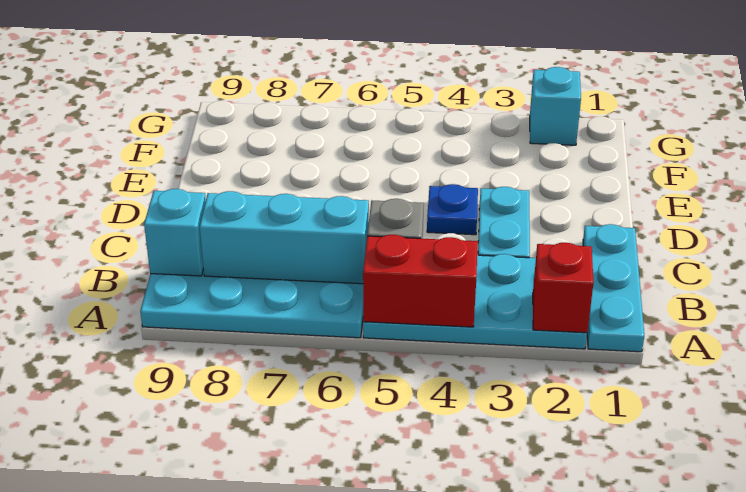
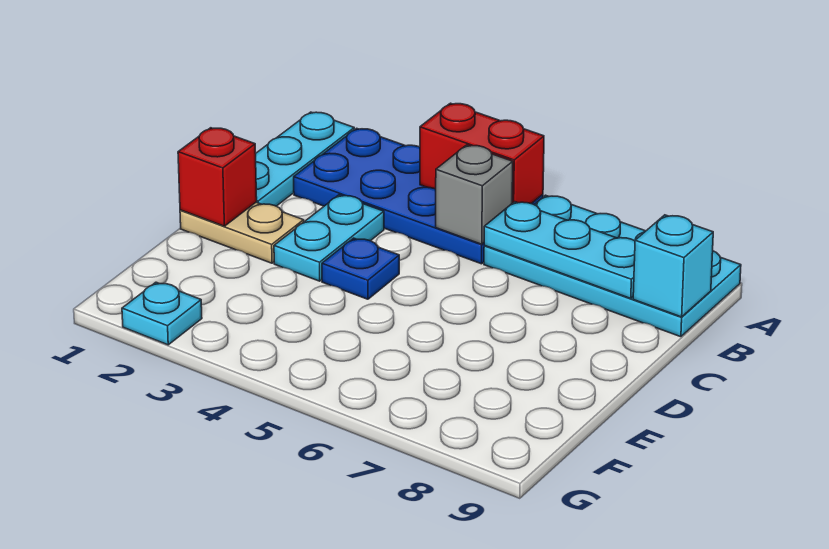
cyan 2x4 plate [363,254,587,349] -> blue 2x4 plate [294,128,543,264]
red 1x1 brick [533,243,594,333] -> red 1x1 brick moved to [178,128,257,226]
cyan 1x3 brick [200,191,369,284] -> cyan 1x3 plate [484,202,635,298]
none -> tan 1x2 plate [180,202,304,263]
cyan 1x1 brick [530,67,581,145] -> cyan 1x1 plate [122,282,202,345]

